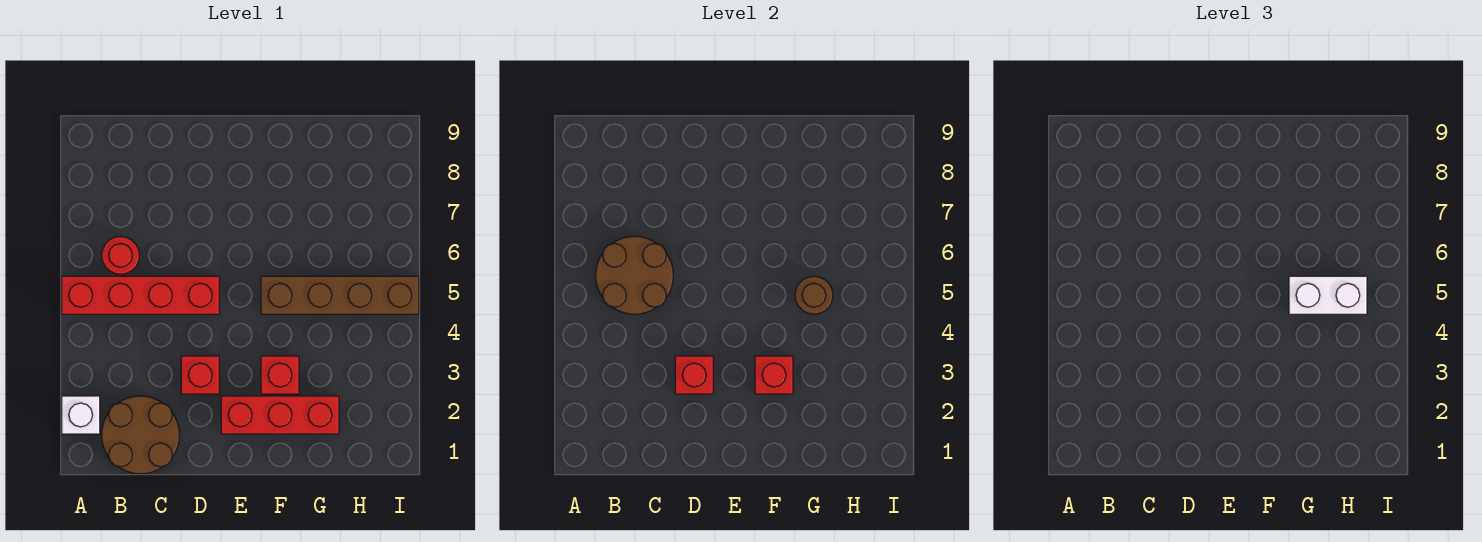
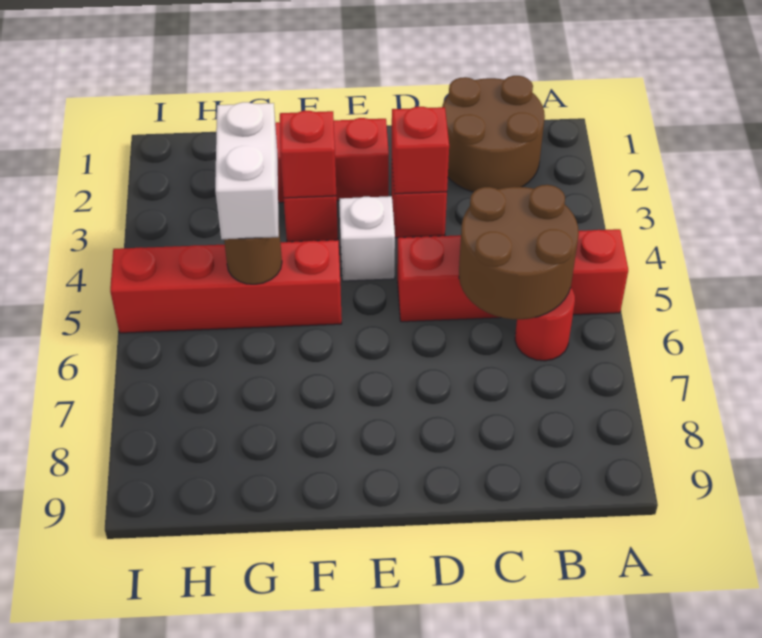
white 1x1 brick [62,396,100,434] -> white 1x1 brick moved to [339,196,395,281]
brown 1x4 brick [261,276,419,314] -> red 1x4 brick [110,240,342,333]
white 1x2 brick [1289,276,1367,314] -> white 1x2 brick turned to [215,102,279,239]

